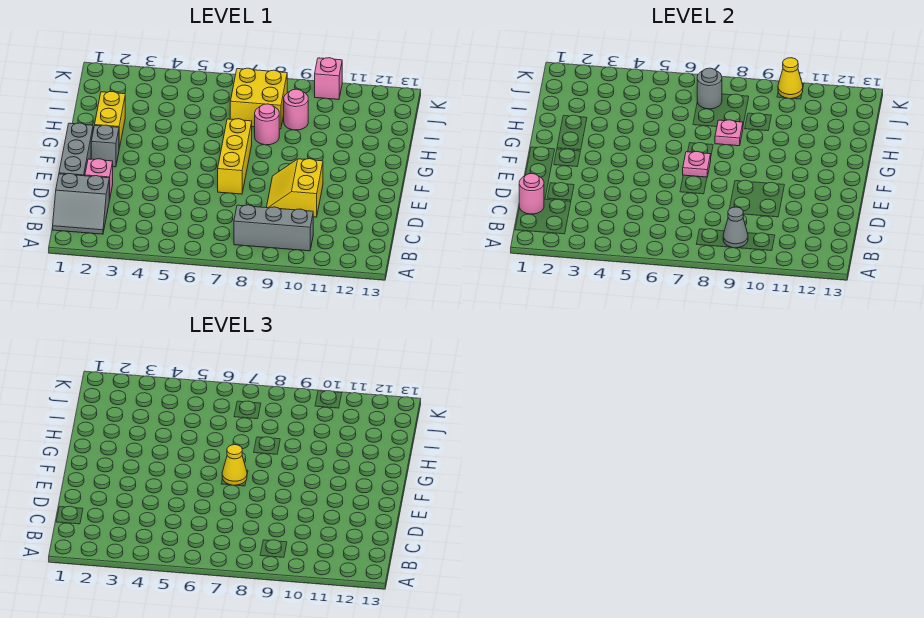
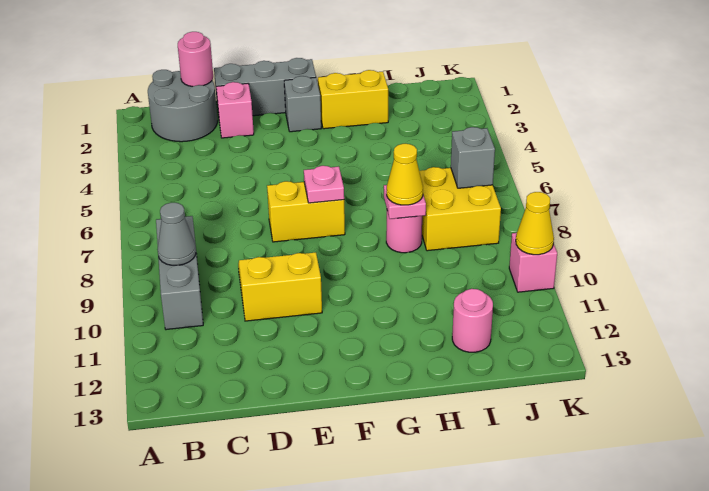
grey 2x2 slope [53,174,109,234] -> grey 2x2 round brick [148,70,217,142]
yellow 1x3 brick [218,119,252,194] -> yellow 1x2 brick [267,181,345,242]
yellow 1x1 cone [222,445,247,485] -> yellow 1x1 cone moved to [387,144,423,205]
pink 1x1 round brick [284,89,308,130] -> pink 1x1 round brick moved to [452,289,493,352]
grey 1x1 round brick [697,68,722,109] -> grey 1x1 brick [451,127,495,188]

